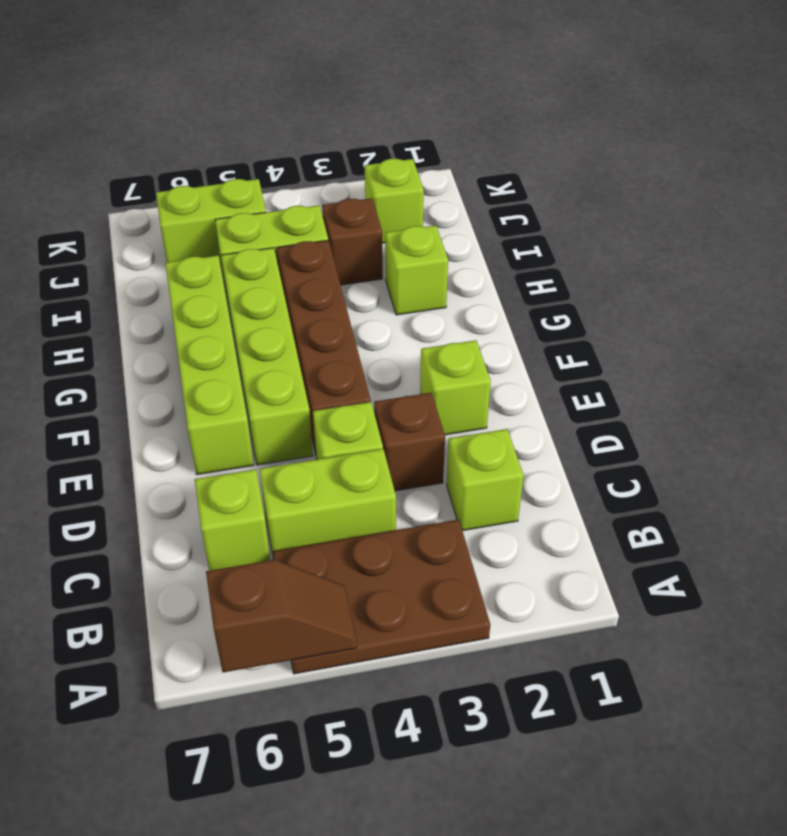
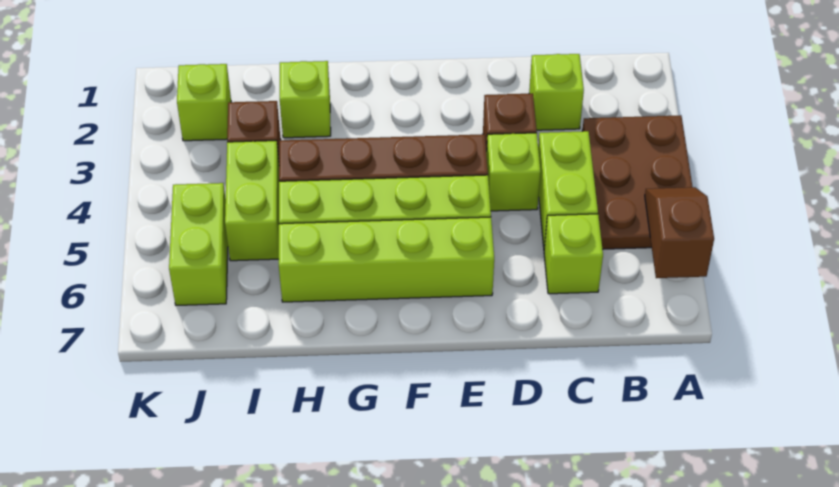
lime 1x1 brick [420,340,491,435] -> none

